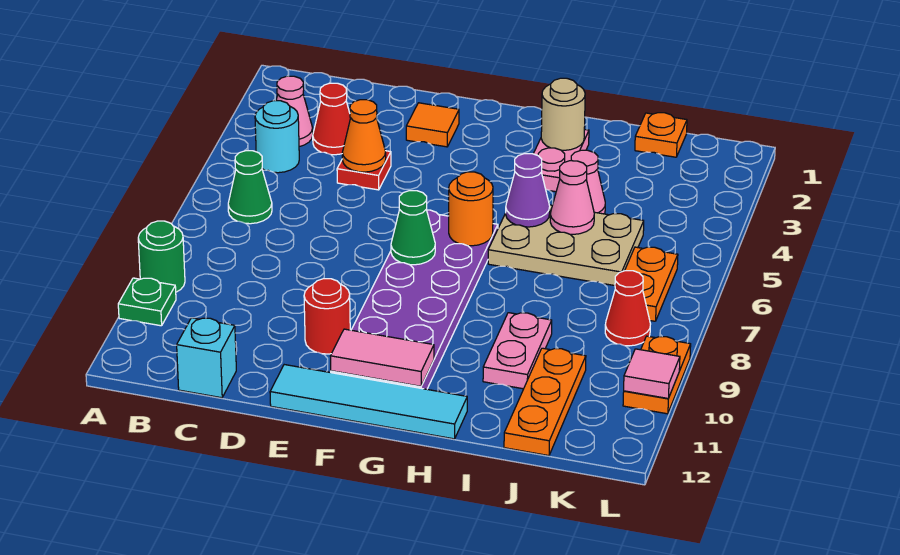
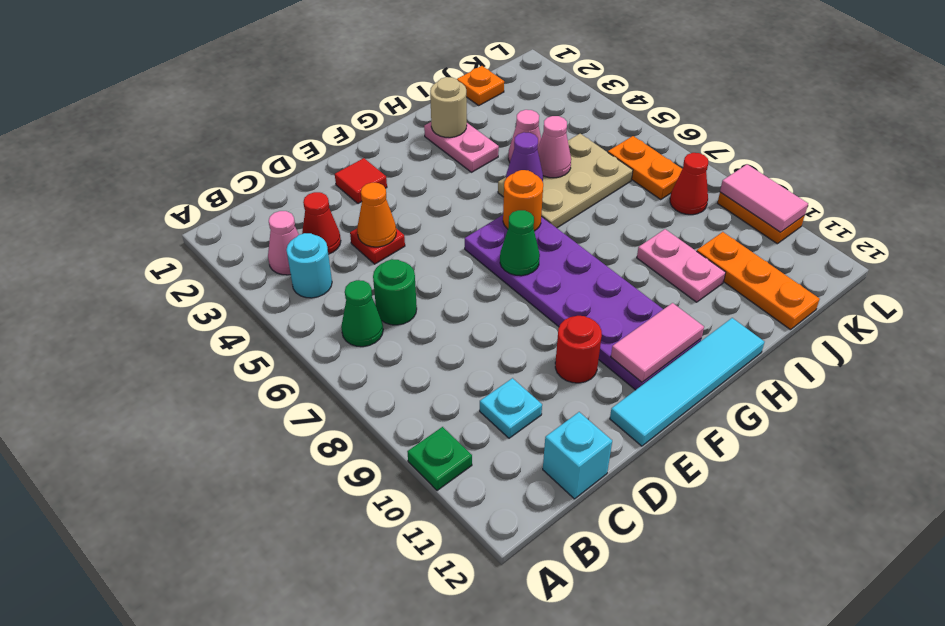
green 1x1 round brick [138,221,185,292] -> green 1x1 round brick moved to [373,259,417,325]
none -> cyan 1x1 plate [480,378,542,438]
orange 1x1 tile [406,103,459,147] -> red 1x1 tile [335,158,387,204]
pink 1x1 tile [624,349,680,398] -> pink 1x2 tile [720,164,808,232]

